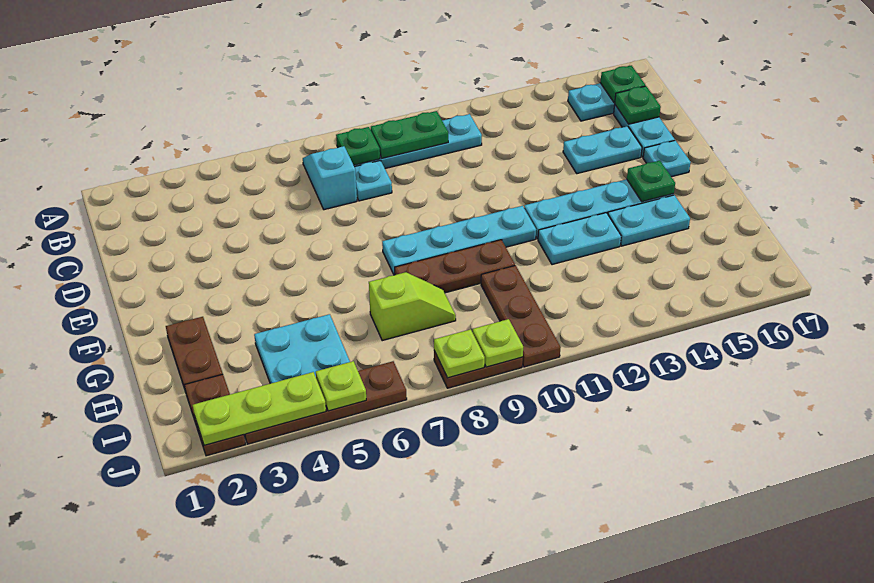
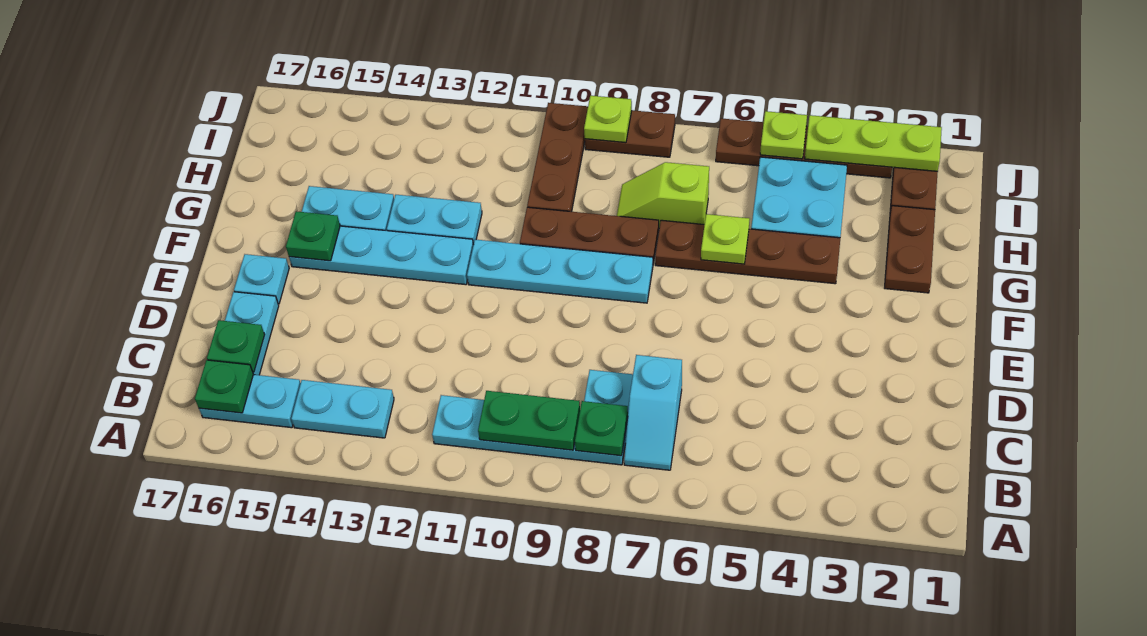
cyan 1x2 plate [563,126,642,174] -> cyan 1x2 plate moved to [291,380,394,438]
none -> brown 1x4 plate [655,220,840,284]
lime 1x1 plate [434,329,485,378] -> lime 1x1 plate moved to [701,214,750,264]

